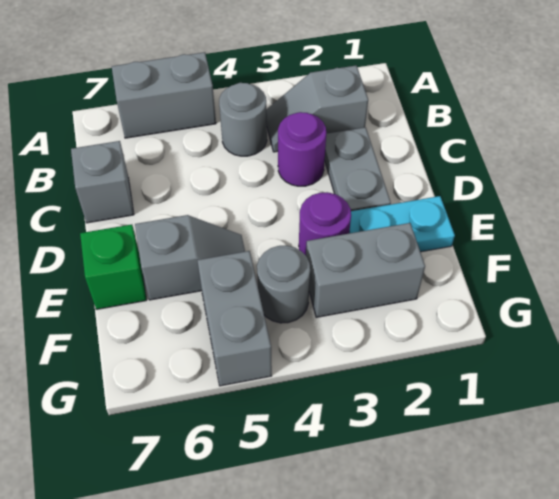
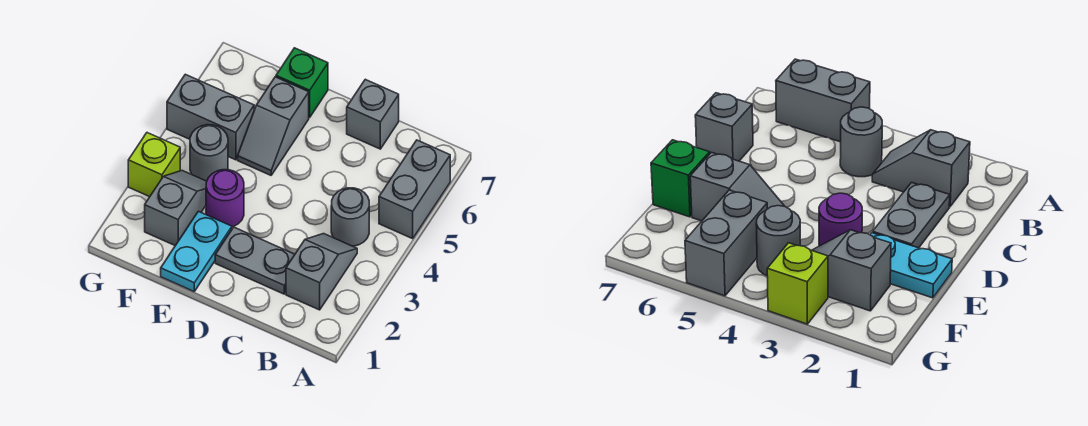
purple 1x1 round brick [278,112,326,186] -> none
grey 1x2 brick [306,223,425,317] -> grey 1x2 slope [145,171,207,246]
none -> lime 1x1 brick [128,133,180,197]

